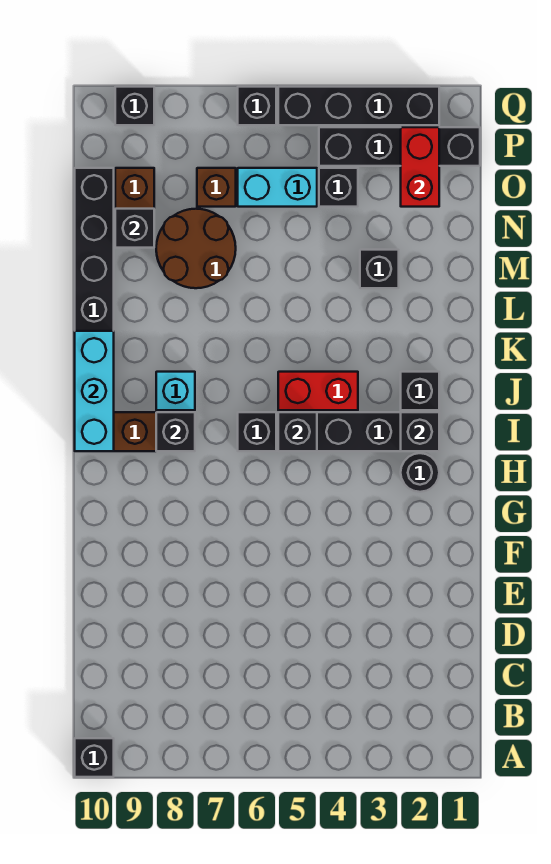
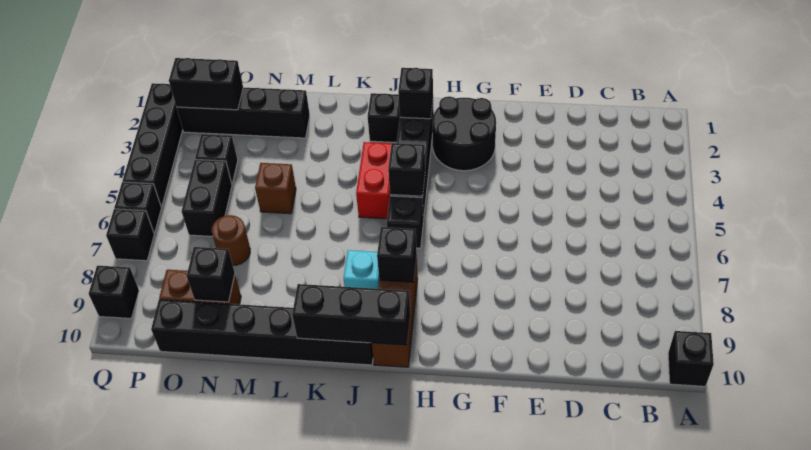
black 1x1 round brick [401,453,439,492] -> black 2x2 round brick [432,96,496,171]
cyan 1x3 brick [75,331,114,451] -> black 1x3 brick [292,284,410,345]
black 1x1 brick [360,250,399,288] -> black 1x1 brick moved to [106,209,154,261]
brown 2x2 round brick [156,209,236,288] -> brown 1x1 round brick [212,215,250,265]
red 1x2 brick [401,127,439,207] -> black 1x2 brick [169,58,243,110]
cyan 1x2 brick [238,168,317,207] -> black 1x2 brick [182,159,232,236]
brown 1x1 brick [197,168,236,207] -> brown 1x1 brick moved to [255,163,296,214]
black 1x4 brick [319,127,480,166] -> black 1x4 brick turned to [177,88,310,138]

